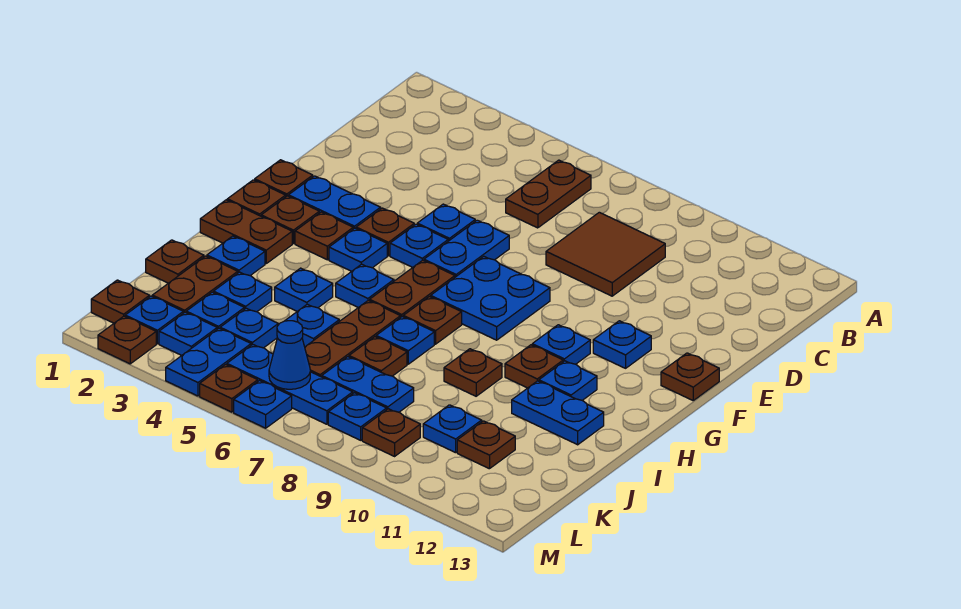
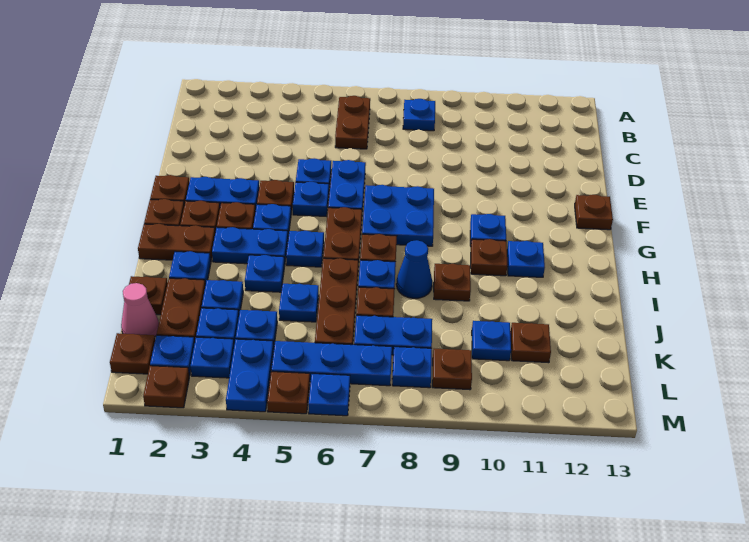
brown 2x2 tile [546,212,665,296] -> none
blue 1x1 plate [593,321,651,368] -> blue 1x1 plate moved to [403,99,435,131]
blue 1x2 plate [512,381,604,445] -> blue 1x2 plate moved to [212,227,288,265]
none -> pink 1x1 cone [121,283,159,336]
blue 1x1 cone [269,321,310,389] -> blue 1x1 cone moved to [396,240,432,298]

